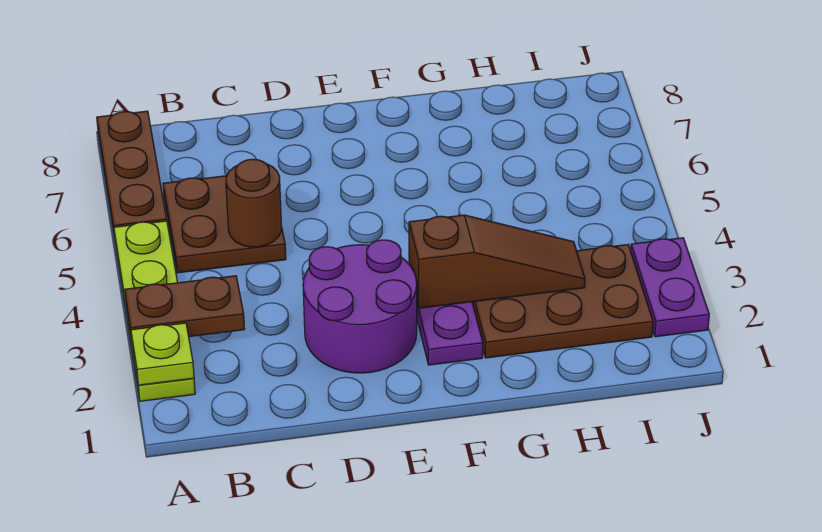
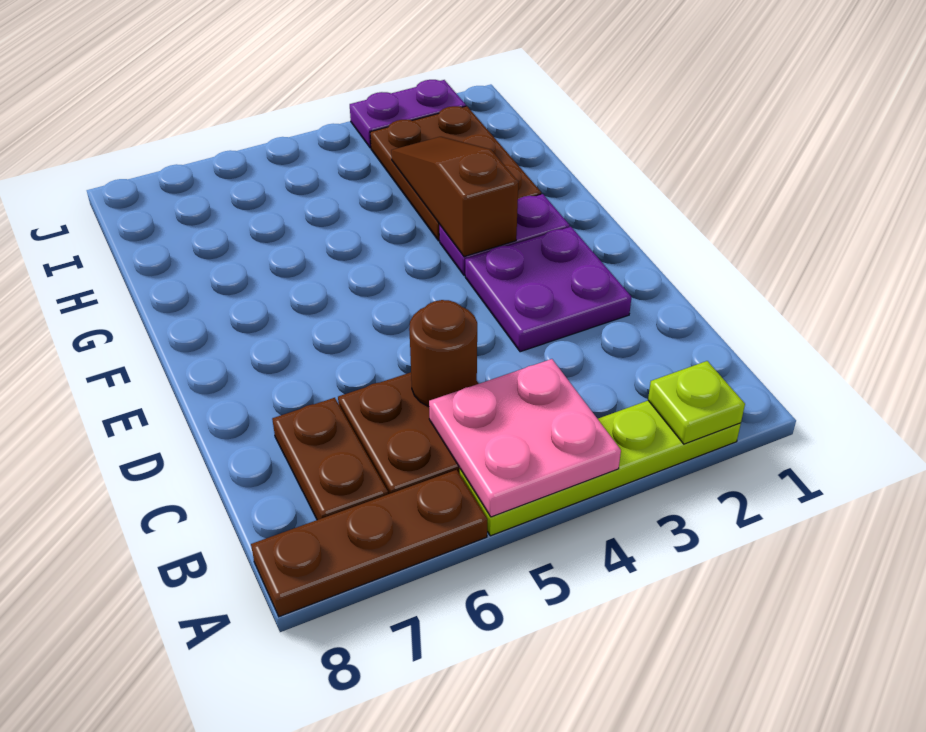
brown 1x2 plate [125,276,244,340] -> brown 1x2 plate moved to [272,398,388,520]
none -> pink 2x2 plate [429,359,621,517]
purple 2x2 round brick [303,240,417,373] -> purple 2x2 plate [465,227,631,352]

